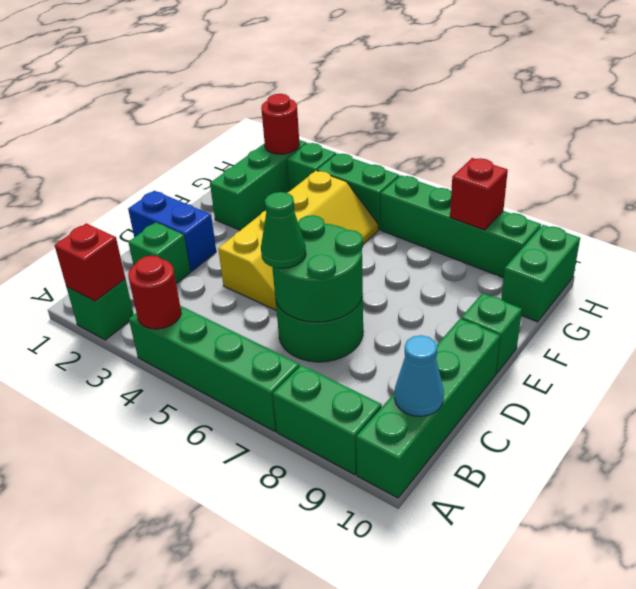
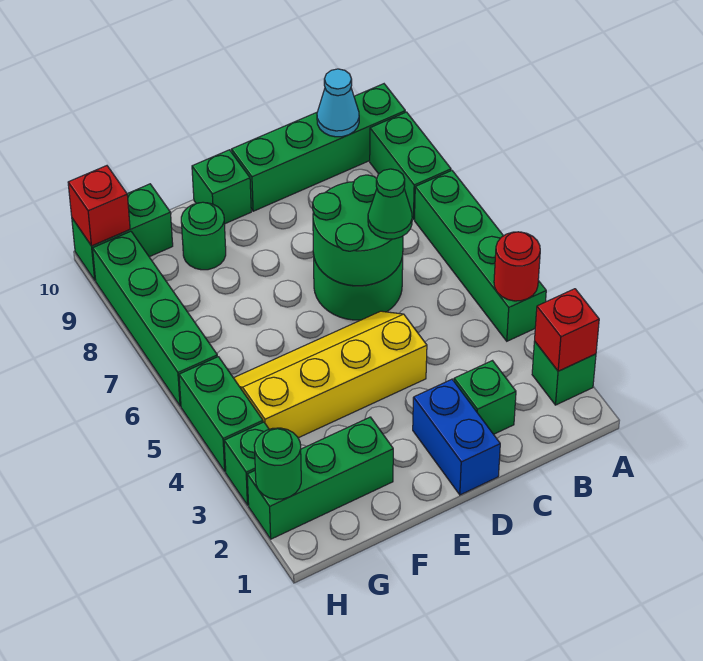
none -> green 1x1 round brick [181,202,226,270]
red 1x1 round brick [261,94,299,154] -> green 1x1 round brick [254,428,301,499]
red 1x1 brick [450,158,508,230] -> red 1x1 brick moved to [68,166,130,246]

